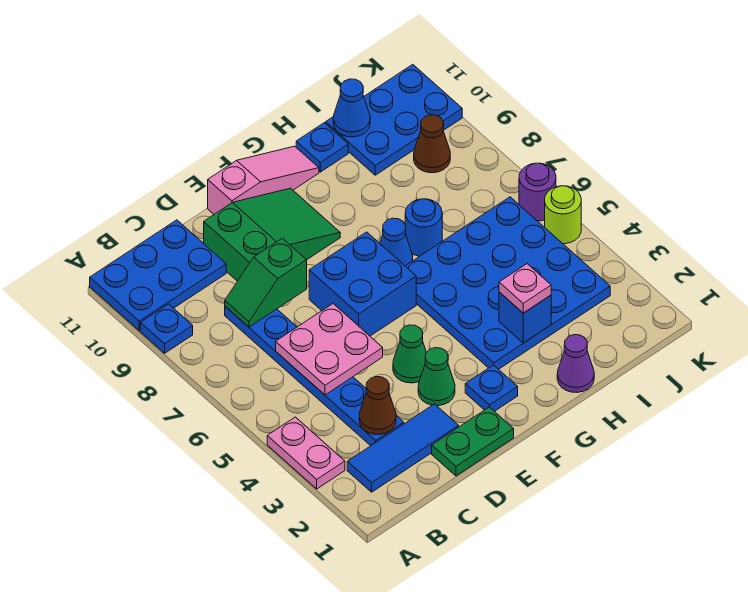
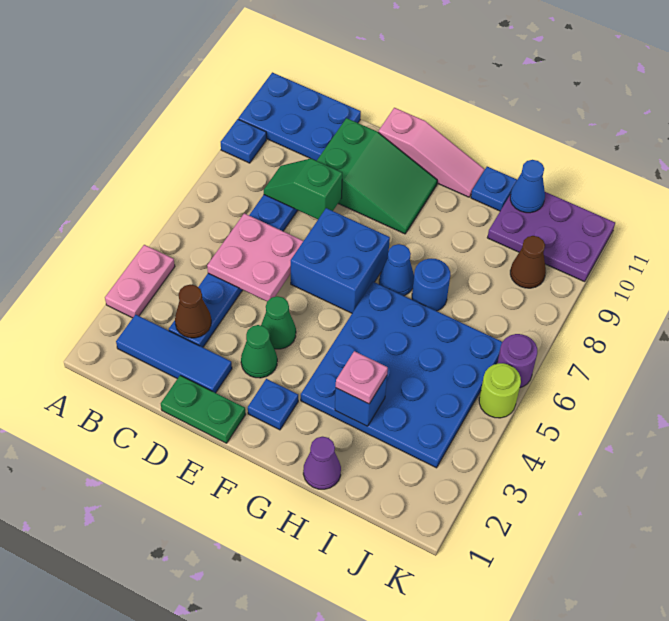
blue 2x3 plate [326,64,462,175] -> purple 2x3 plate [487,192,615,282]

